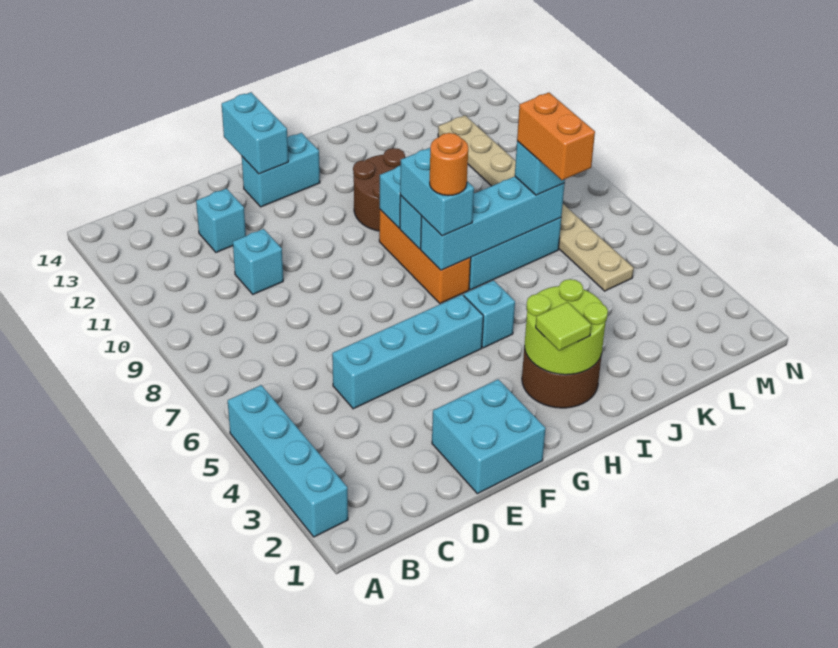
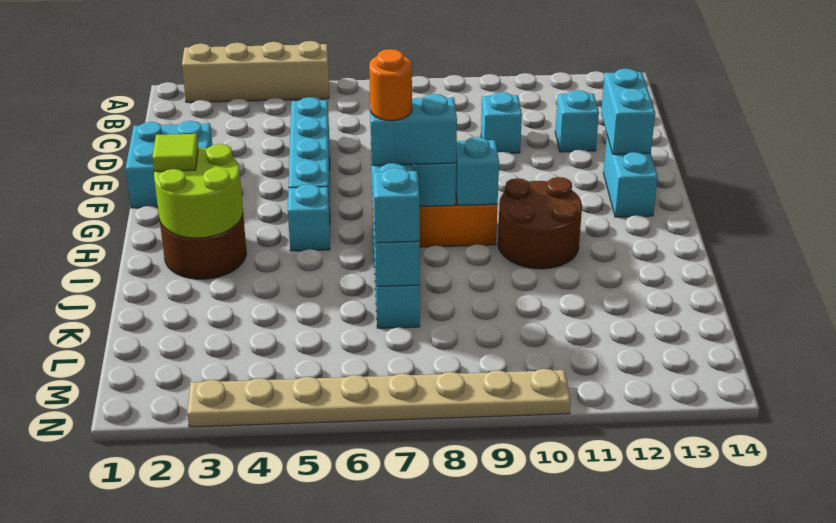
cyan 1x4 brick [228,385,348,537] -> tan 1x4 brick [182,41,329,102]
cyan 1x2 brick [222,92,288,174] -> cyan 1x2 brick turned to [601,69,655,154]
orange 1x2 brick [517,93,595,180] -> none
tan 1x8 plate [438,115,634,291] -> tan 1x8 plate moved to [187,369,571,427]

